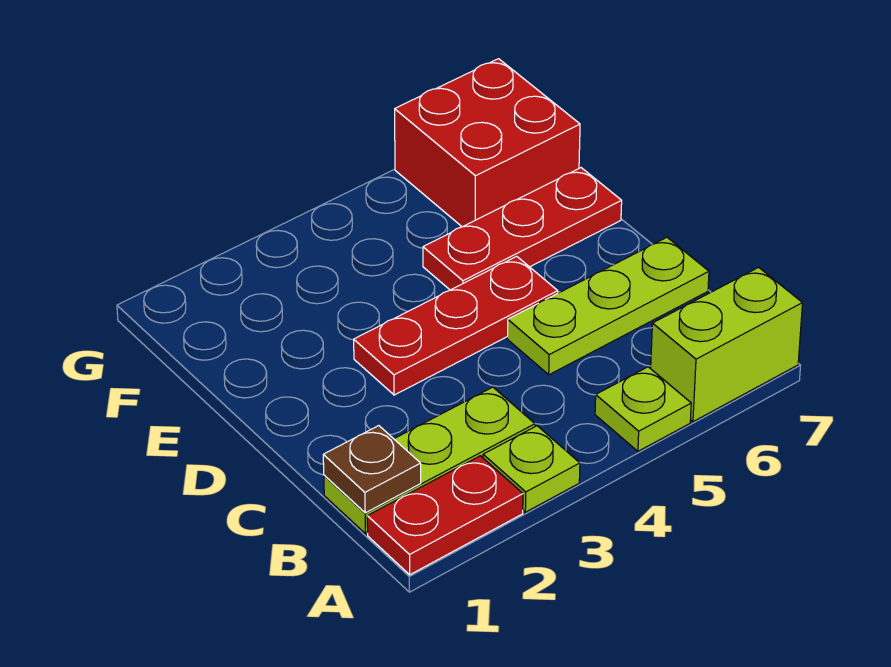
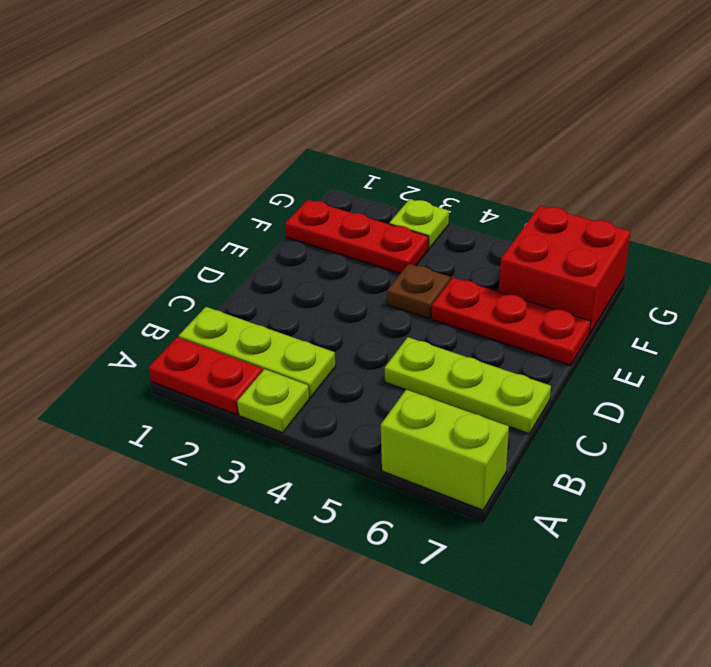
lime 1x1 plate [595,367,691,451] -> lime 1x1 plate moved to [389,199,449,249]
brown 1x1 plate [323,426,421,513] -> brown 1x1 plate moved to [387,264,451,319]
red 1x3 plate [354,256,558,395] -> red 1x3 plate moved to [285,200,428,274]

